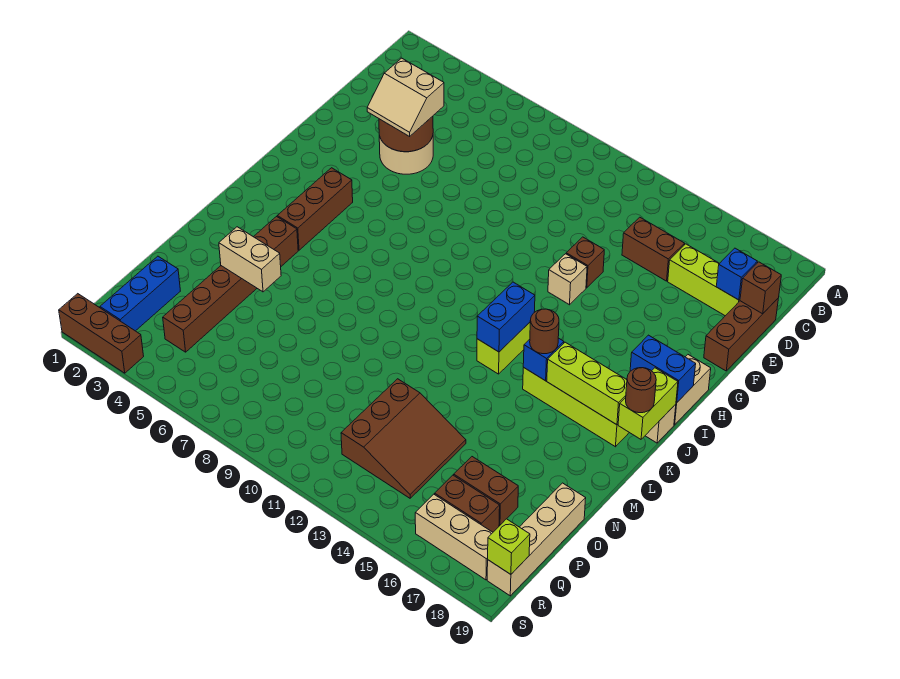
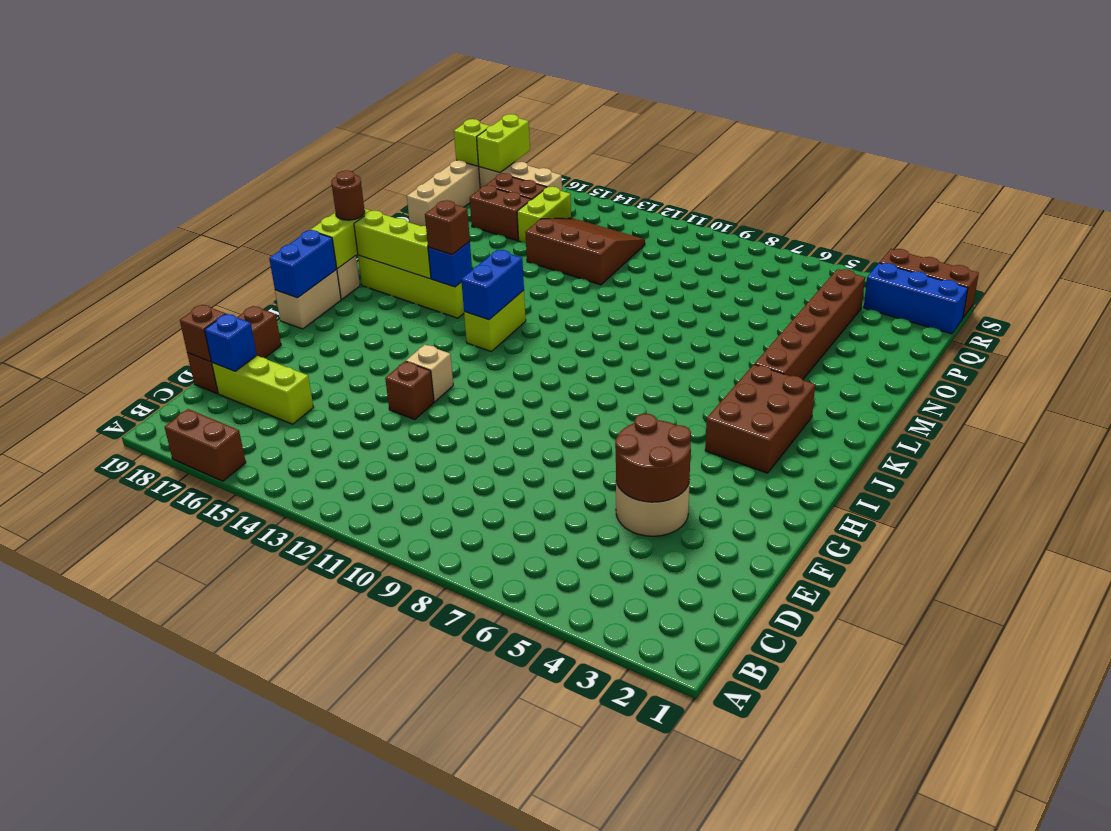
brown 1x2 brick [622,217,685,281] -> brown 1x2 brick moved to [165,409,246,481]
tan 2x2 slope [367,58,444,136] -> none
brown 1x3 brick [277,168,353,250] -> brown 2x3 brick [705,365,815,473]
blue 1x2 brick [630,335,696,403] -> blue 1x2 brick turned to [269,230,337,298]
brown 1x1 round brick [530,309,559,354] -> brown 1x1 brick [425,200,470,255]
tan 1x2 brick [219,227,281,292] -> none
brown 3x3 slope [341,379,466,498] -> brown 3x3 slope turned to [525,218,645,285]
blue 1x3 brick [100,256,180,331] -> blue 1x3 brick turned to [864,263,968,334]
none -> lime 1x2 brick [517,187,571,242]
none -> lime 1x2 brick [477,114,530,172]

